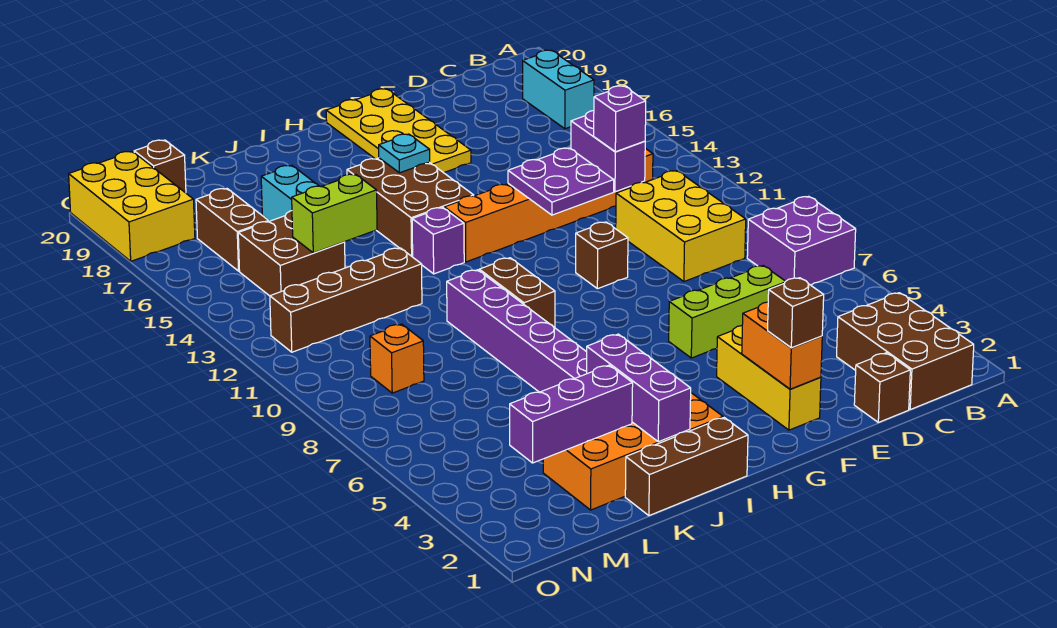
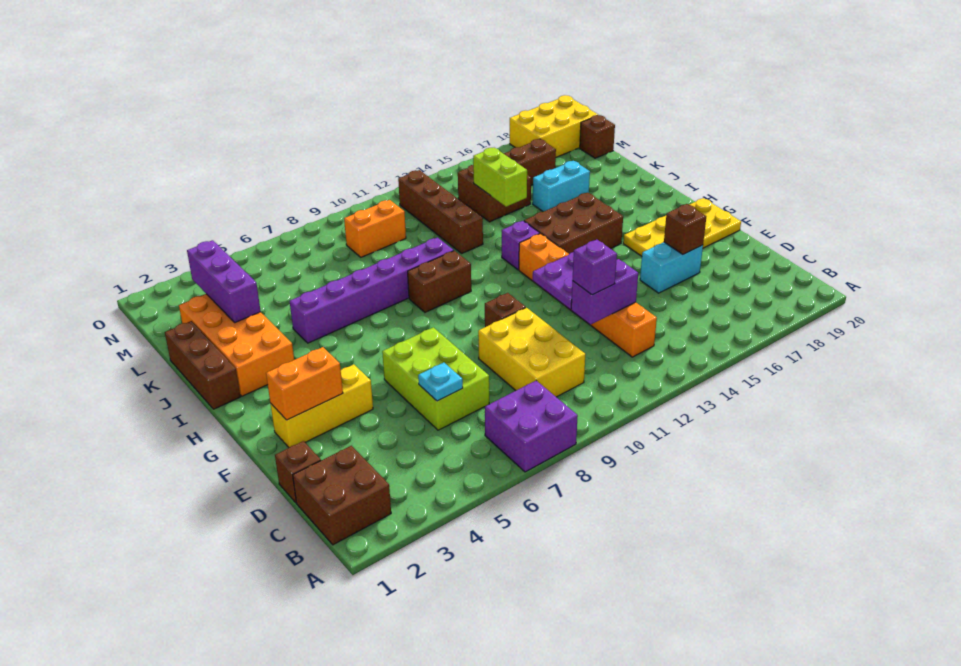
brown 2x3 brick [837,293,974,409] -> brown 2x2 brick [293,446,391,545]
cyan 1x2 brick [523,50,594,129] -> cyan 1x2 brick moved to [640,242,703,293]
yellow 2x3 brick [616,171,746,281] -> yellow 2x3 brick turned to [478,308,585,397]
lime 1x3 brick [669,266,785,358] -> lime 2x3 brick [382,327,489,430]
brown 1x1 brick [768,278,824,348] -> brown 1x1 brick moved to [664,204,706,254]
cyan 1x1 plate [379,134,430,173] -> cyan 1x1 plate moved to [418,362,463,401]
purple 1x3 brick [587,334,691,442] -> none
orange 1x1 brick [370,324,424,393] -> orange 1x2 brick [344,200,406,257]

